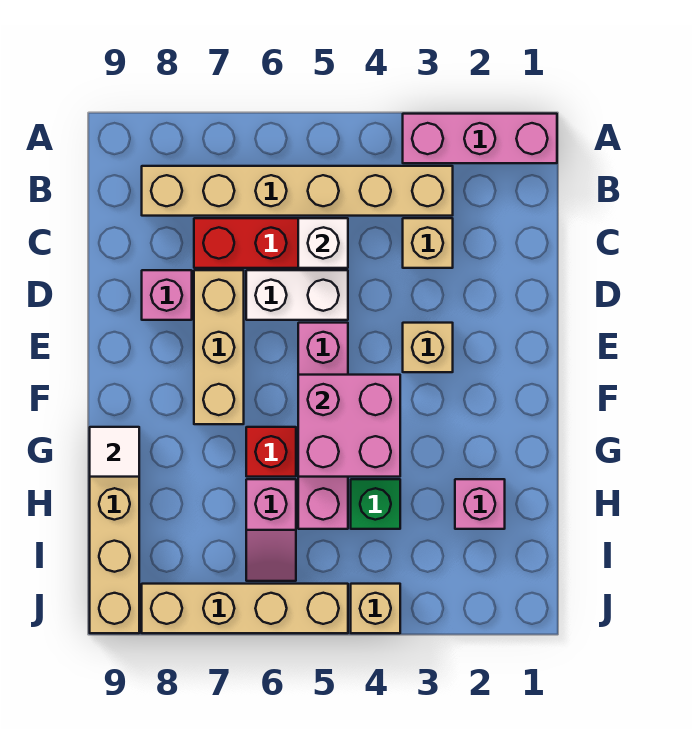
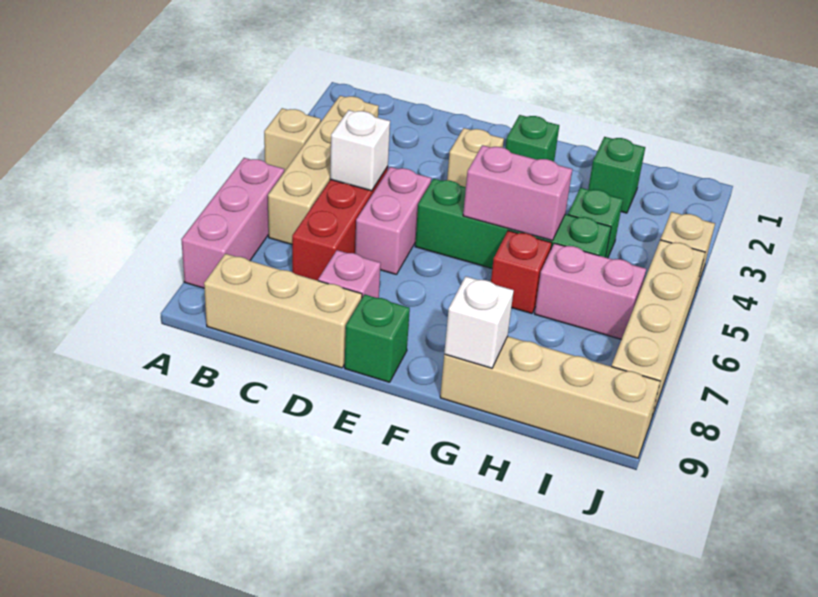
pink 1x3 brick [403,114,557,163] -> pink 1x3 brick moved to [181,158,284,288]
tan 1x6 brick [142,166,453,216] -> tan 1x4 brick [268,96,379,244]
tan 1x1 brick [403,218,453,268] -> tan 1x1 brick moved to [264,108,321,172]
white 1x2 brick [246,270,348,320] -> pink 1x2 brick [355,167,431,275]
tan 1x3 brick [194,270,244,424] -> tan 1x3 brick moved to [204,254,362,368]
pink 1x4 brick [298,323,348,529] -> green 1x4 brick [415,179,611,268]
none -> green 1x1 brick [345,294,410,382]
none -> green 1x1 brick [505,115,559,162]
pink 2x2 brick [298,375,400,477] -> pink 1x2 brick [463,145,572,241]
white 1x1 tile [90,427,139,477] -> white 1x1 brick [444,276,514,368]
pink 1x1 brick [455,479,505,529] -> green 1x1 brick [588,137,645,213]
pink 1x2 slope [246,479,296,581] -> pink 1x2 brick [535,243,646,339]

